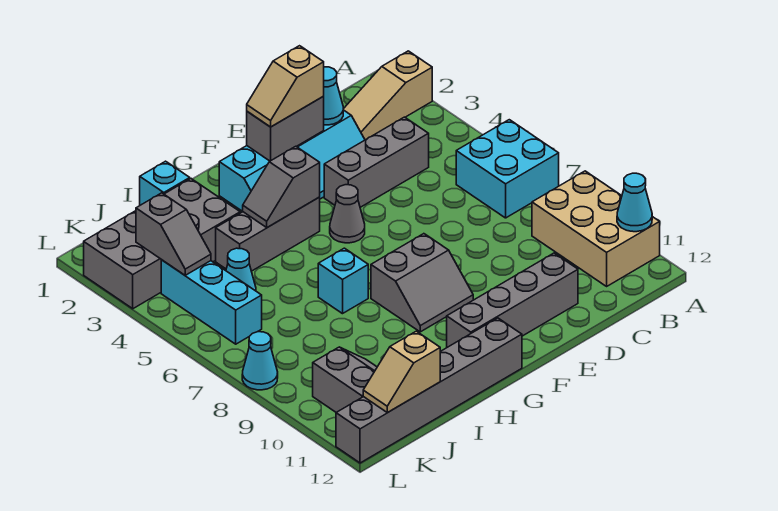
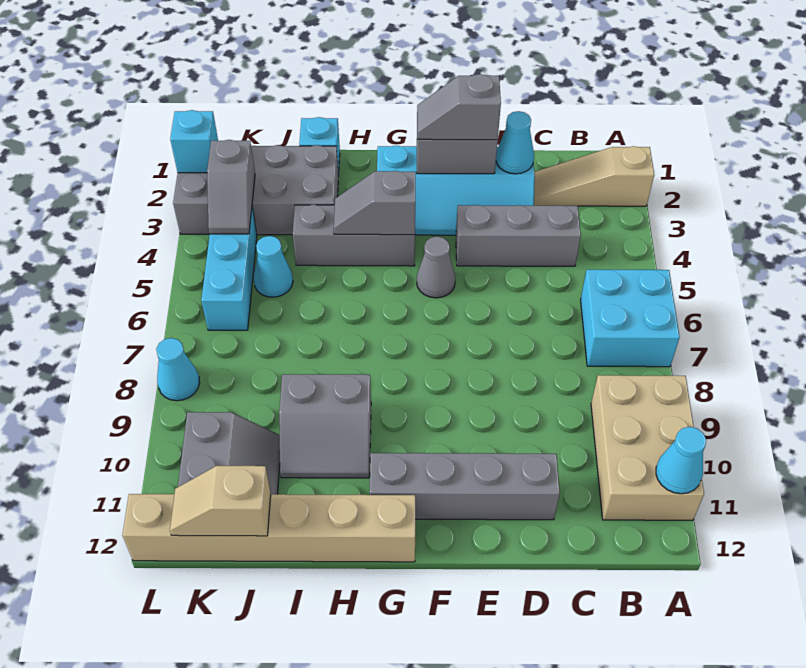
tan 1x2 slope [247,46,324,127] -> grey 1x2 slope [417,74,501,140]
grey 2x2 slope [371,234,473,332] -> grey 2x2 slope moved to [279,374,371,478]
grey 1x6 brick [336,318,522,463] -> tan 1x6 brick [122,494,415,562]
cyan 1x1 brick [318,248,368,314] -> cyan 1x1 brick moved to [170,110,218,173]

